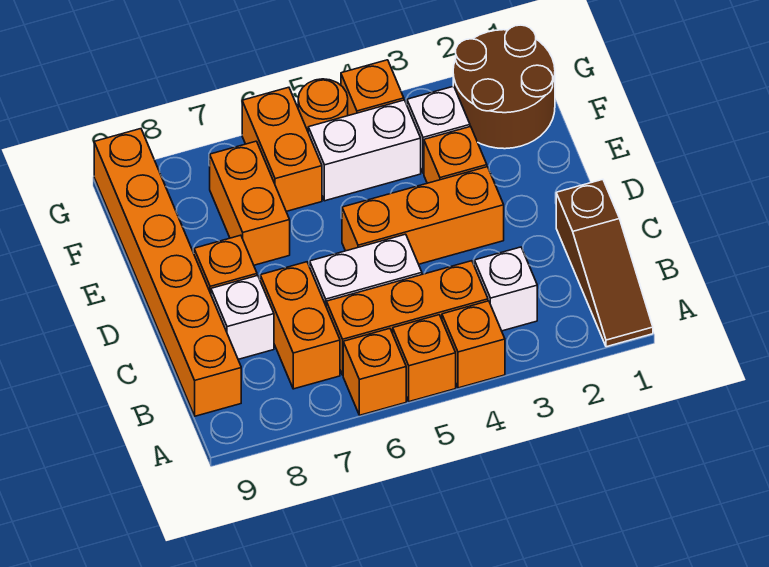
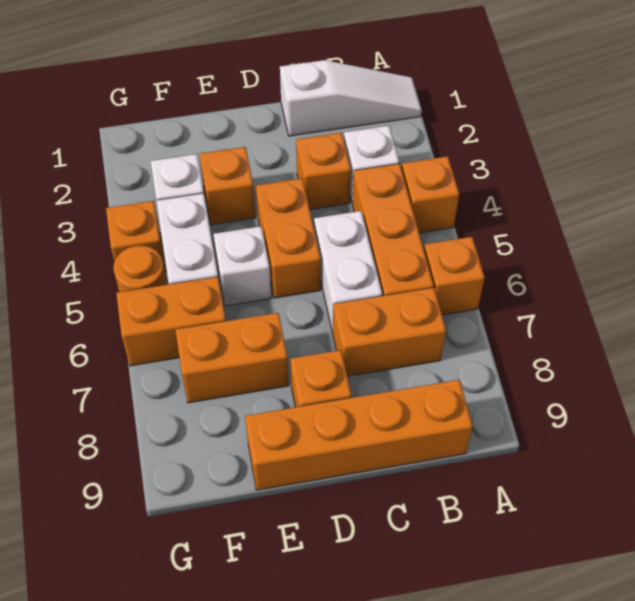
brown 1x3 slope [556,179,653,347] -> white 1x3 slope [280,60,422,136]
orange 1x1 brick [393,315,456,402] -> orange 1x1 brick moved to [296,133,351,209]
orange 1x6 brick [94,129,241,416] -> orange 1x4 brick [245,380,473,490]
white 1x1 brick [211,276,274,359] -> white 1x1 brick moved to [213,226,271,306]
orange 1x3 brick [342,167,504,264] -> orange 1x2 brick [256,178,321,298]
brown 2x2 round brick [453,25,555,149] -> none

